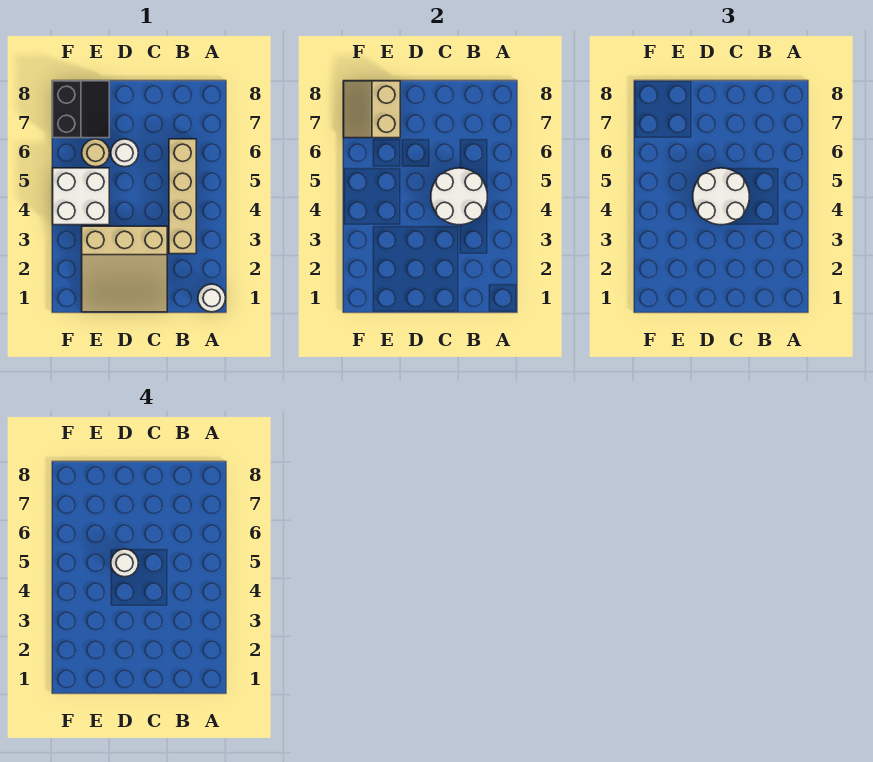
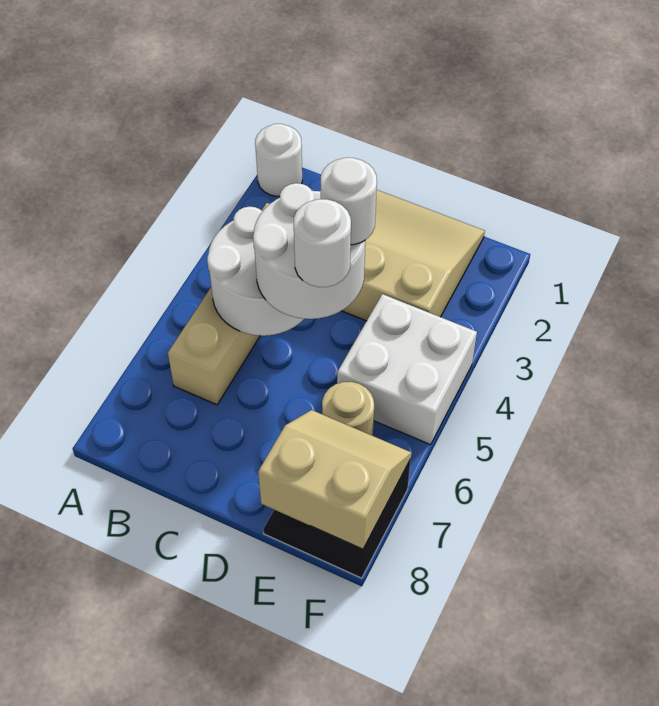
white 1x1 round brick [111,139,138,167] -> white 1x1 round brick moved to [321,157,377,245]
tan 2x2 slope [344,81,400,138] -> tan 2x2 slope turned to [258,410,411,549]

